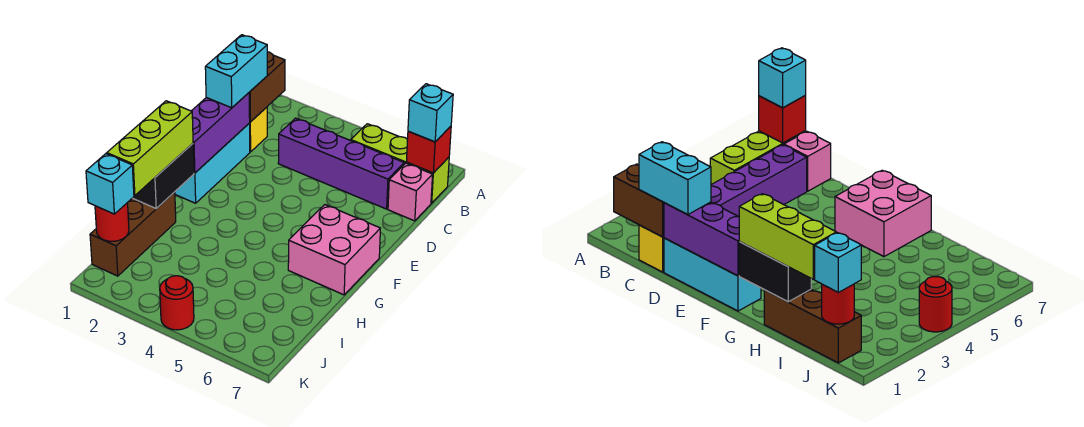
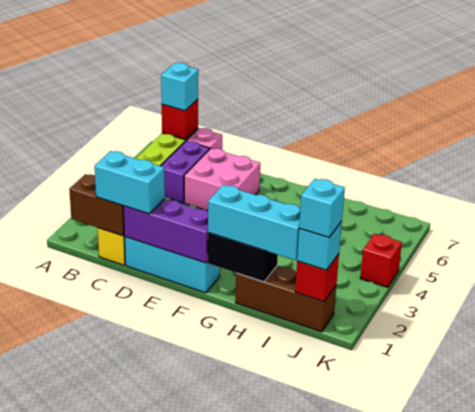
purple 1x4 brick [278,118,404,209] -> purple 1x2 brick [161,141,210,203]
pink 2x2 brick [288,205,380,295] -> pink 2x2 brick moved to [184,148,260,211]
lime 1x3 brick [107,101,193,196] -> cyan 1x3 brick [208,185,300,260]
red 1x1 round brick [95,202,129,241] -> red 1x1 brick [295,254,339,302]
none -> cyan 1x1 brick [299,179,345,237]
red 1x1 round brick [160,276,194,330] -> red 1x1 brick [360,234,402,287]

